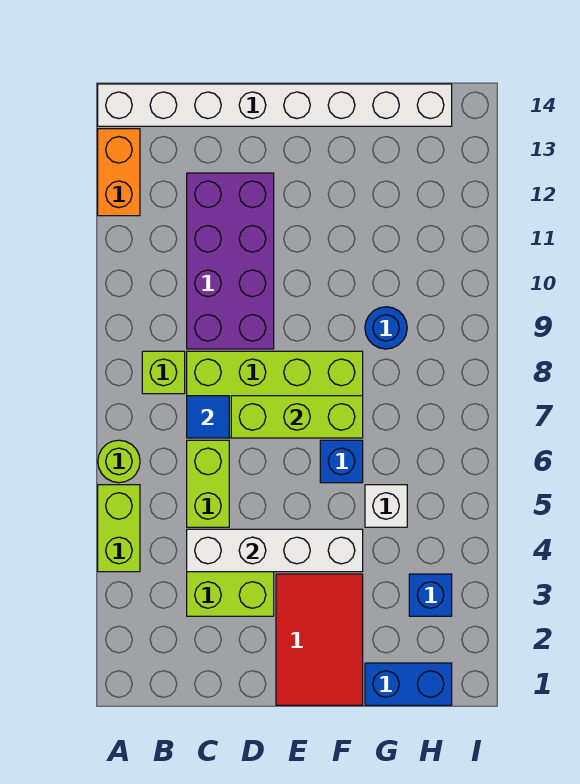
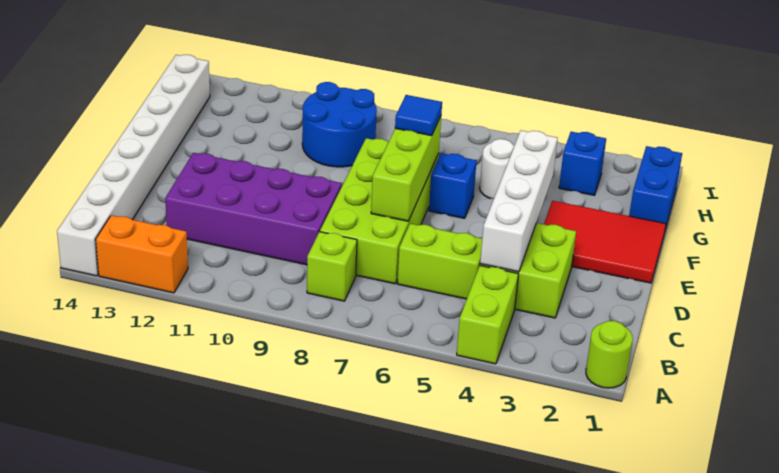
lime 1x2 brick [98,485,140,572] -> lime 1x2 brick turned to [457,266,518,364]
lime 1x1 round brick [98,440,140,483] -> lime 1x1 round brick moved to [586,321,633,388]
blue 1x1 tile [187,396,229,438] -> blue 1x1 tile moved to [395,95,442,136]
white 1x1 brick [365,485,407,527] -> white 1x1 round brick [480,139,514,199]
blue 1x1 round brick [365,307,407,349] -> blue 2x2 round brick [302,82,377,167]

